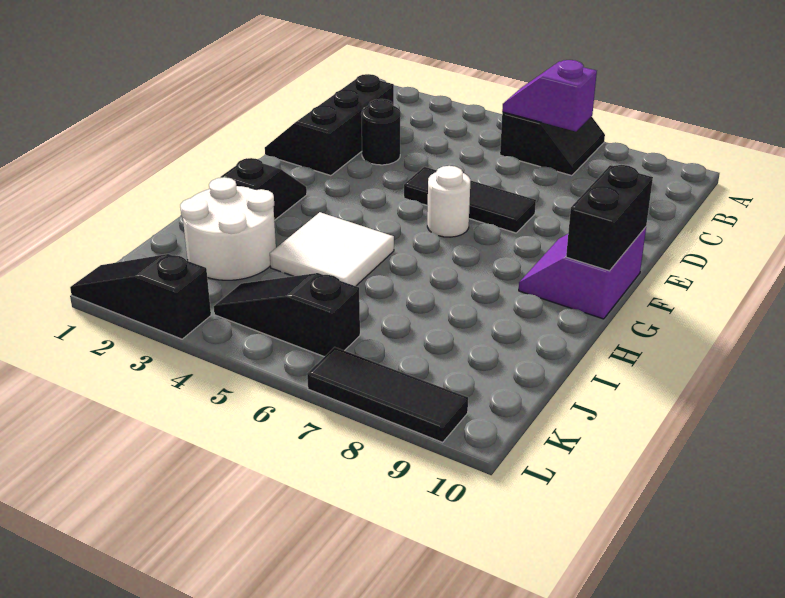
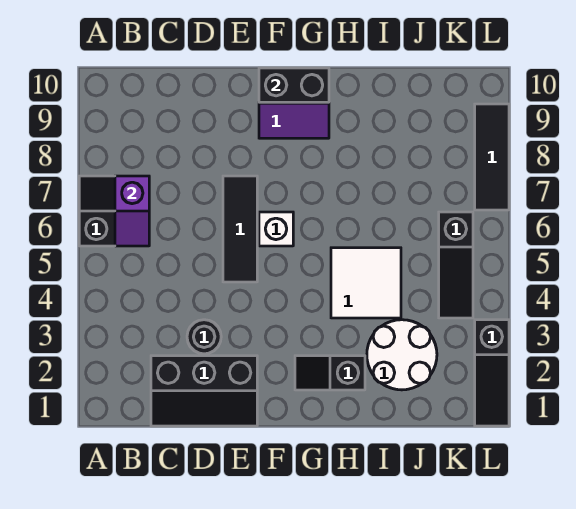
white 1x1 round brick [427,166,471,237] -> white 1x1 brick [259,212,293,246]

